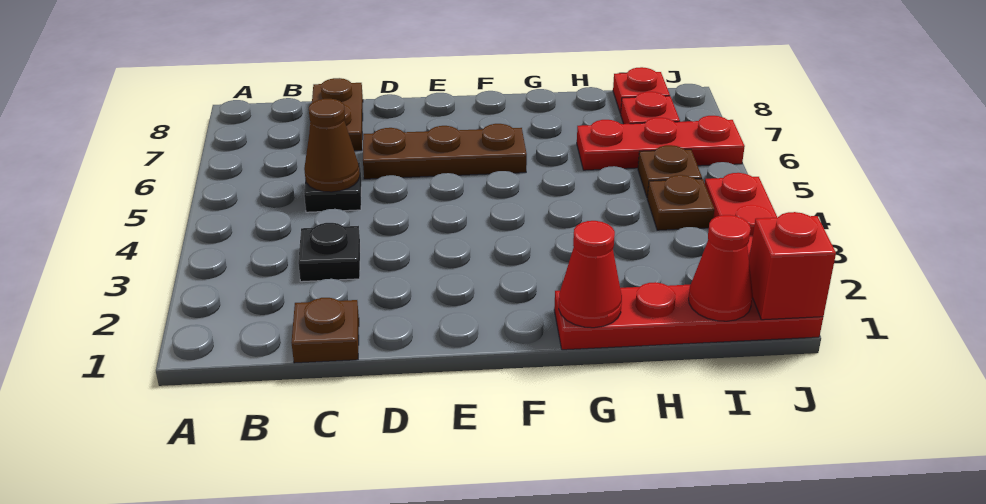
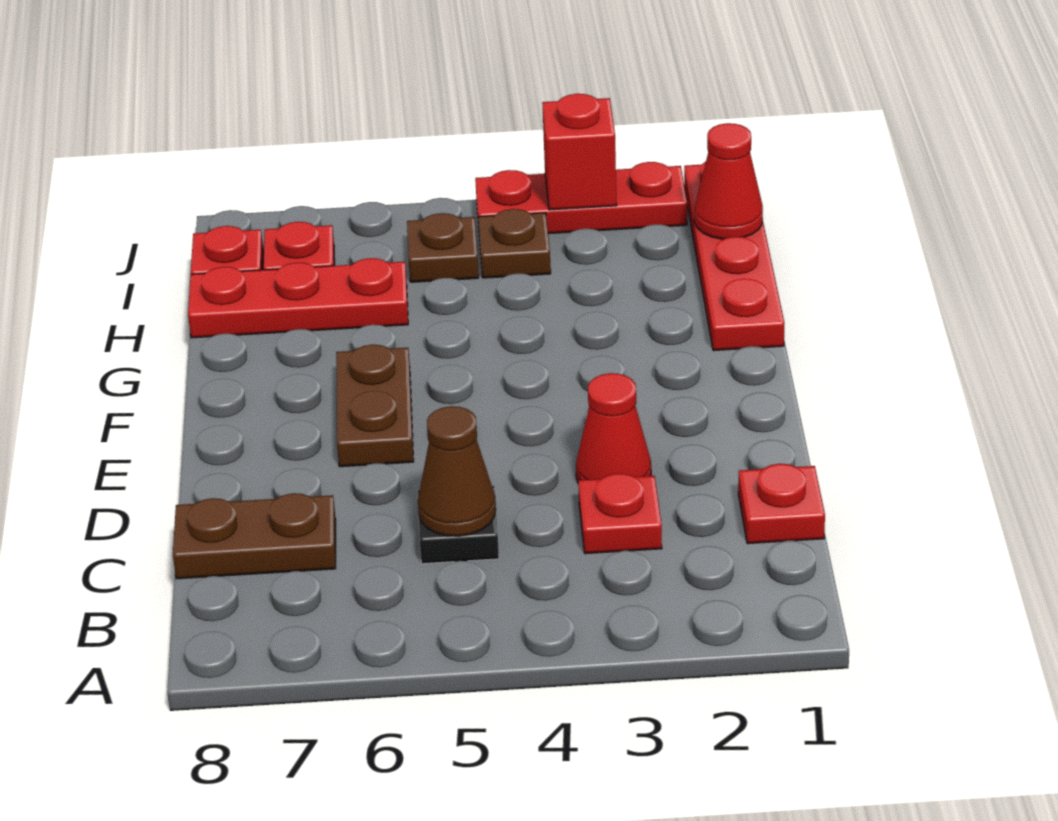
brown 1x1 plate [291,298,359,363] -> red 1x1 plate [738,464,825,544]
black 1x1 plate [298,223,360,282] -> red 1x1 plate [578,474,662,554]
brown 1x3 plate [363,124,527,179] -> brown 1x2 plate [336,345,414,467]
red 1x1 cone [559,221,622,328] -> red 1x1 cone moved to [576,373,651,482]
red 1x3 plate [577,116,745,170] -> red 1x3 plate turned to [188,258,408,338]
red 1x1 brick [749,212,836,320] -> red 1x1 brick moved to [542,94,617,210]

